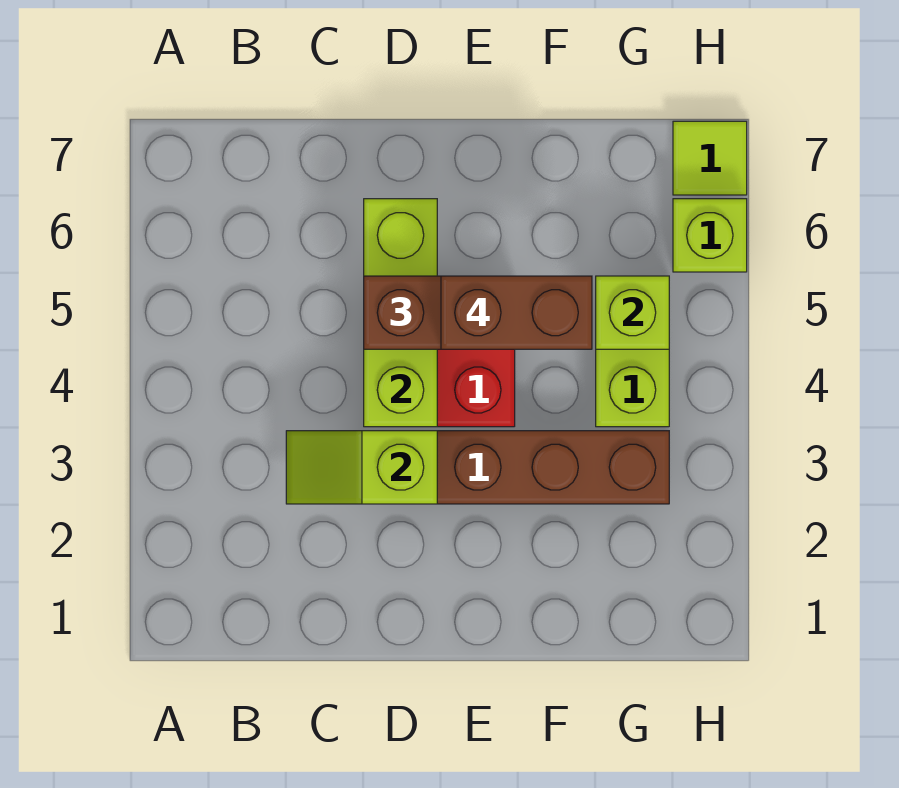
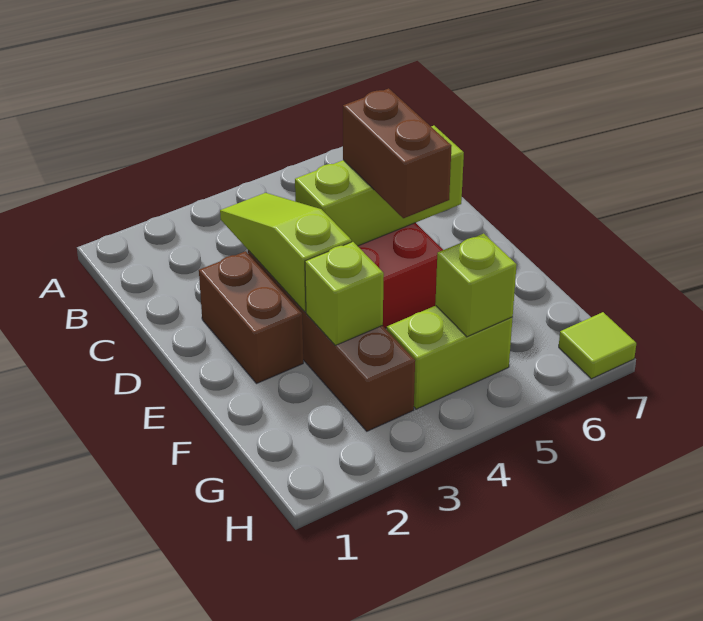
lime 1x2 slope [286,431,437,504] -> lime 1x3 slope [220,193,352,312]
brown 1x2 brick [441,276,592,349] -> brown 1x2 brick moved to [199,251,303,384]
lime 1x1 brick [673,199,747,272] -> lime 1x1 brick moved to [305,242,384,345]

